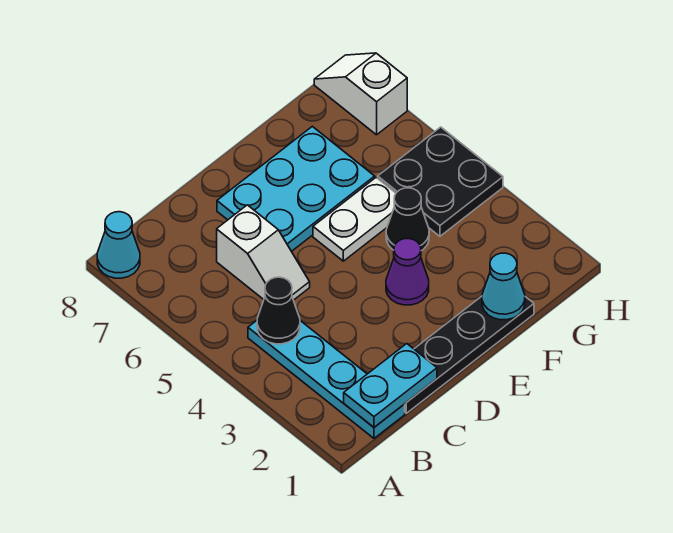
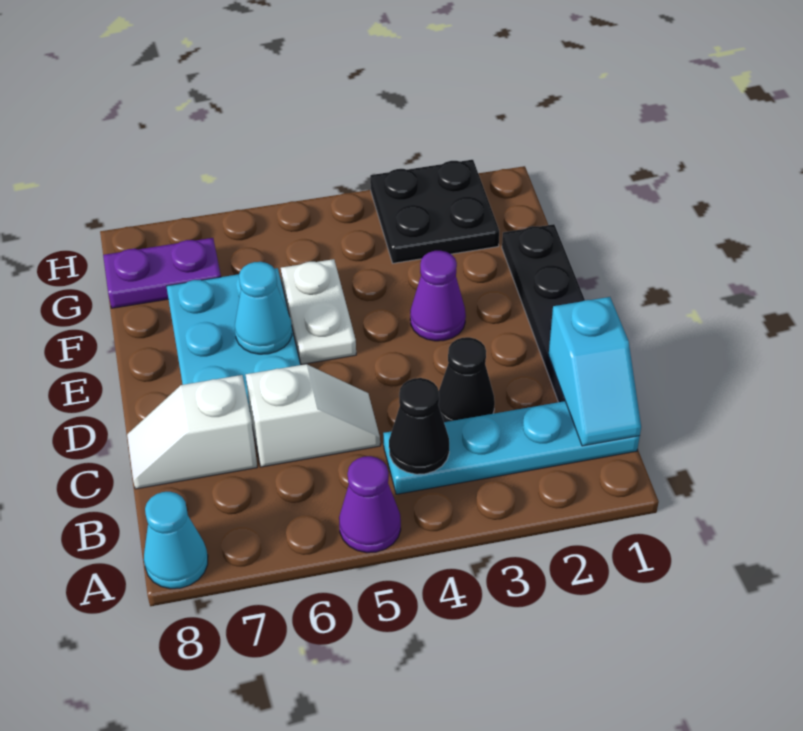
none -> purple 1x1 cone [339,456,401,553]
cyan 1x2 plate [344,344,437,427] -> cyan 1x2 slope [548,297,641,446]
cyan 1x1 cone [482,253,525,320] -> cyan 1x1 cone moved to [235,262,292,354]
black 1x1 cone [386,188,429,251] -> black 1x1 cone moved to [438,337,495,422]
black 2x2 plate [378,127,503,236] -> black 2x2 plate moved to [370,160,499,263]
none -> purple 1x2 plate [103,238,221,308]
white 1x2 slope [314,53,407,135] -> white 1x2 slope moved to [127,375,257,489]

